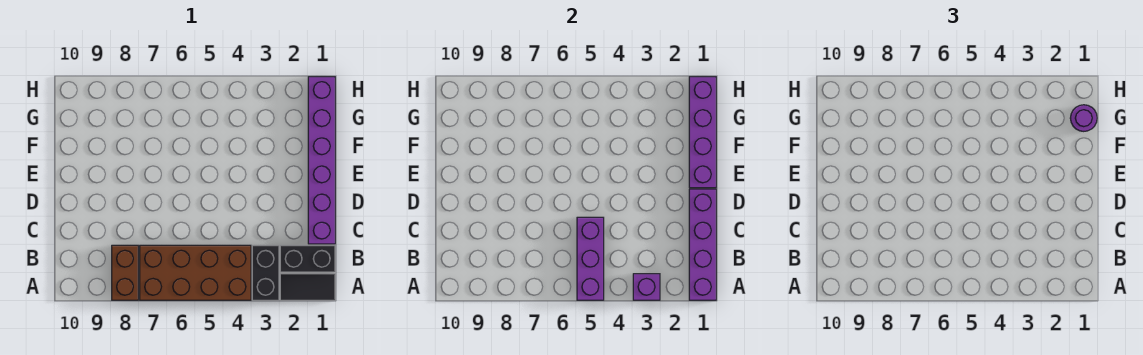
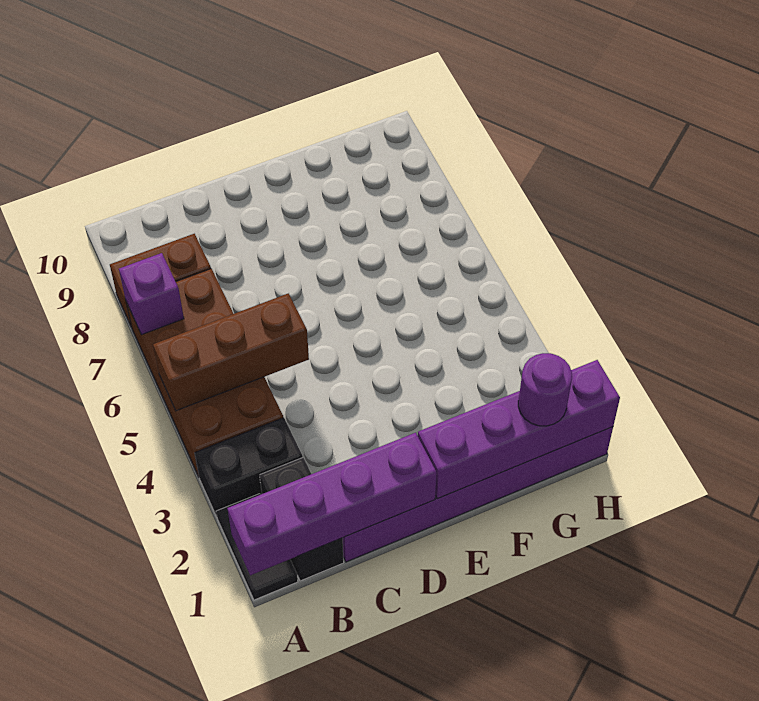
purple 1x1 brick [633,274,660,300] -> purple 1x1 brick moved to [119,253,184,335]
purple 1x3 brick [577,217,604,300] -> brown 1x3 brick [153,293,309,411]

